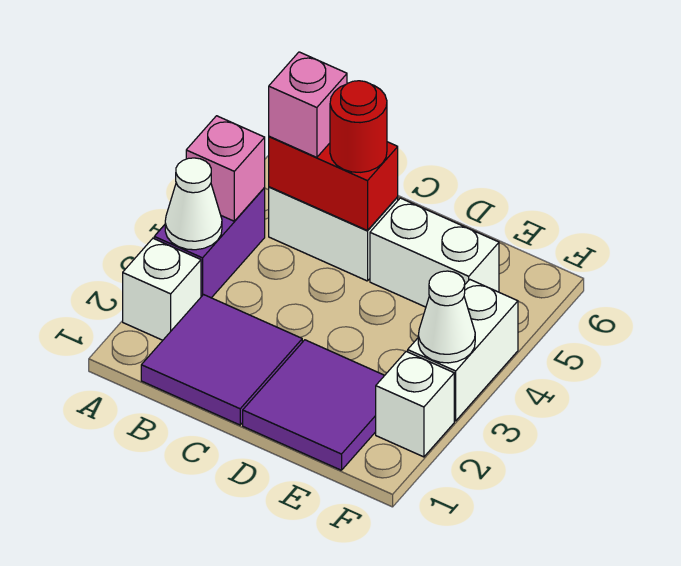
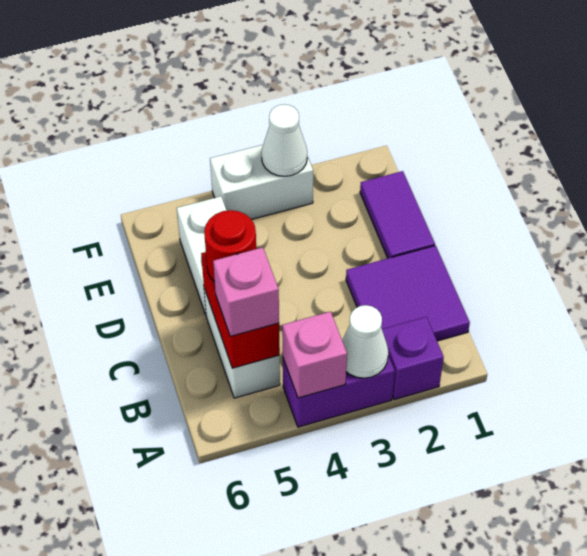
white 1x1 brick [123,238,201,340] -> purple 1x1 brick [382,317,444,400]
purple 2x2 tile [243,340,385,470] -> purple 1x2 tile [360,171,435,258]
white 1x1 brick [376,351,454,457] -> none

